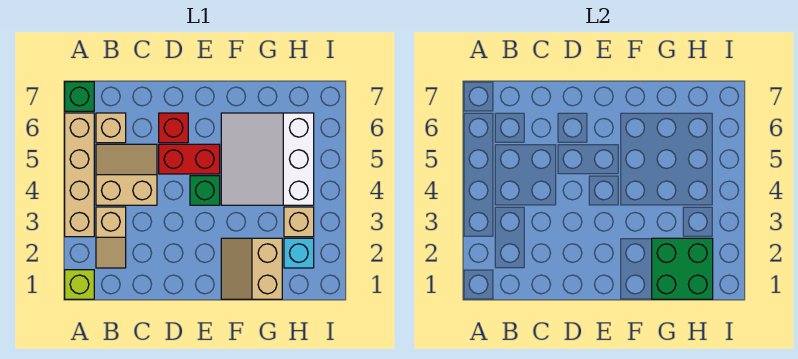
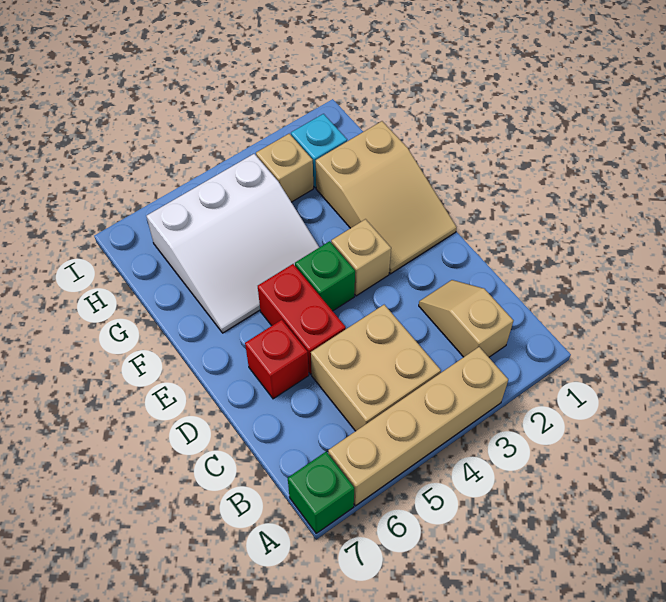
lime 1x1 brick [65,270,94,299] -> none
tan 1x2 slope [96,207,126,268] -> tan 1x2 slope turned to [419,280,513,357]
tan 2x2 slope [96,144,157,205] -> tan 2x2 brick [311,305,441,431]
tan 1x1 brick [96,113,126,143] -> tan 1x1 brick moved to [331,219,391,296]
tan 2x2 slope [221,238,282,299] -> tan 2x3 slope [316,121,457,274]
green 2x2 brick [652,238,713,299] -> none

